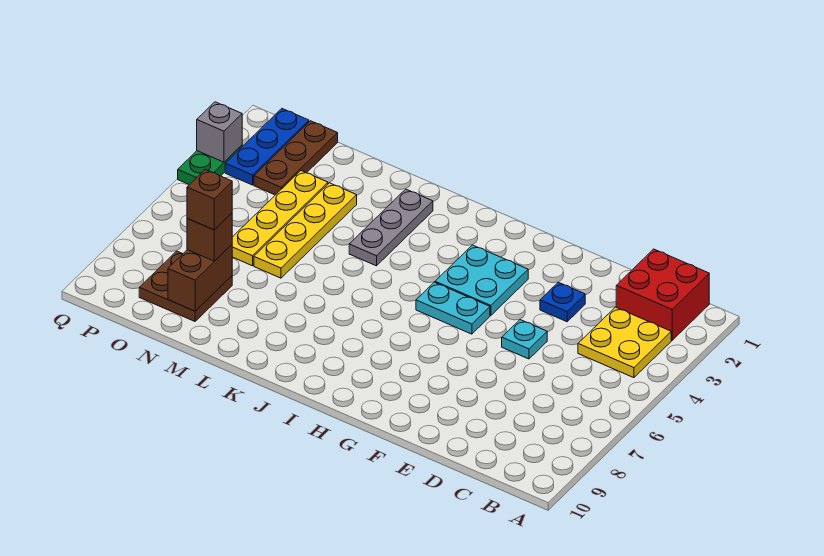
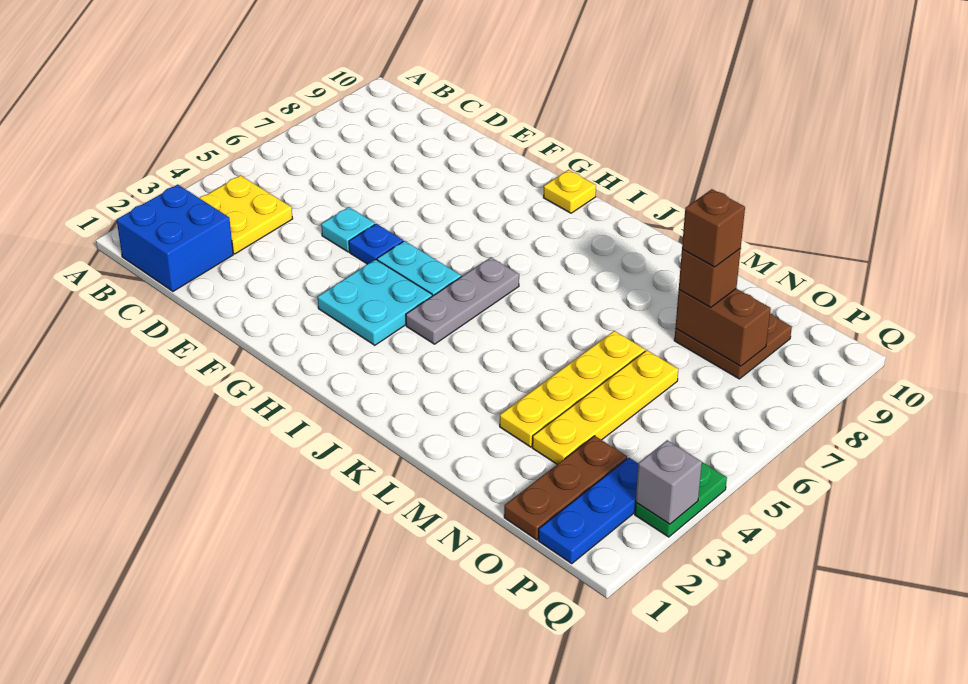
red 2x2 brick [616,249,709,340] -> blue 2x2 brick [117,185,233,291]
blue 1x1 plate [540,282,585,322] -> blue 1x1 plate moved to [349,224,403,264]
none -> yellow 1x1 plate [543,170,596,213]
grey 1x3 plate [349,189,433,266] -> grey 1x3 plate moved to [406,257,519,344]
brown 1x2 brick [168,245,232,311] -> brown 1x2 brick turned to [675,289,771,366]

